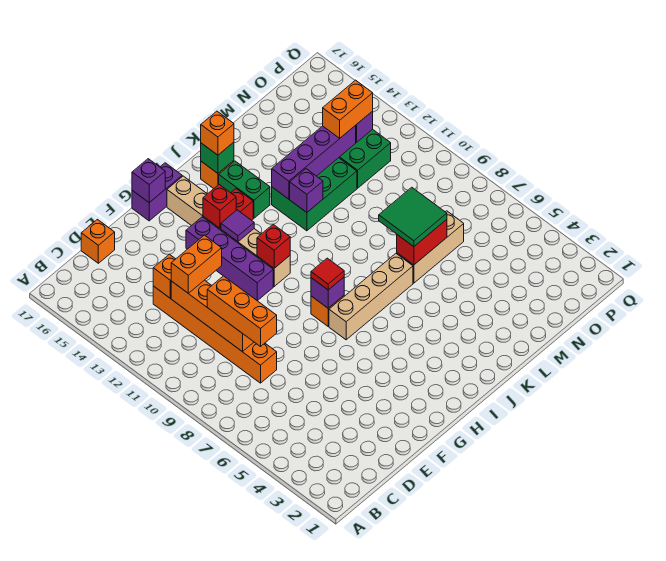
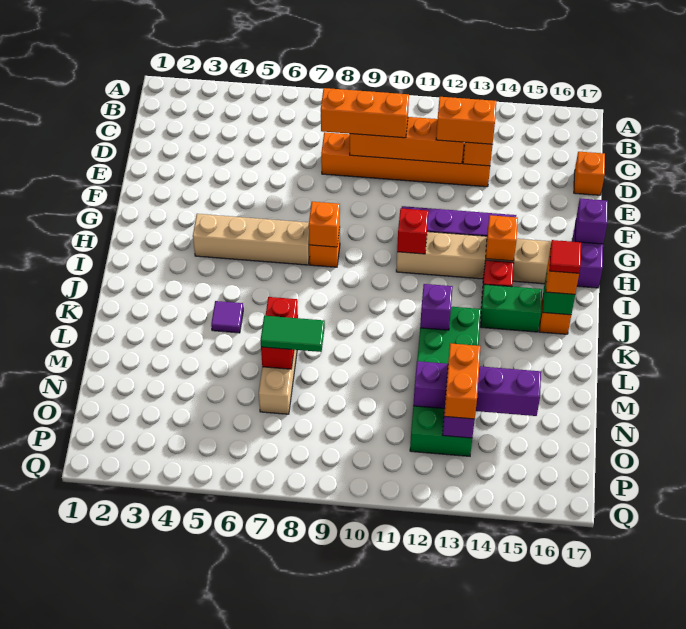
orange 1x2 brick [171,235,222,294] -> orange 1x2 brick turned to [436,97,496,144]
tan 1x4 brick [329,254,413,340] -> tan 1x4 brick turned to [193,214,310,265]
purple 1x1 brick [311,277,344,308] -> orange 1x1 brick [309,202,340,247]
red 1x1 tile [311,258,344,290] -> red 1x1 tile moved to [550,240,581,273]
purple 1x1 tile [221,210,254,242] -> purple 1x1 tile moved to [211,301,243,333]
red 1x1 brick [203,185,236,228] -> orange 1x1 brick [486,215,518,261]
purple 1x4 brick [272,125,356,199] -> purple 1x4 brick turned to [413,361,541,416]
green 2x2 tile [379,187,447,247] -> green 1x2 tile [260,316,325,352]

